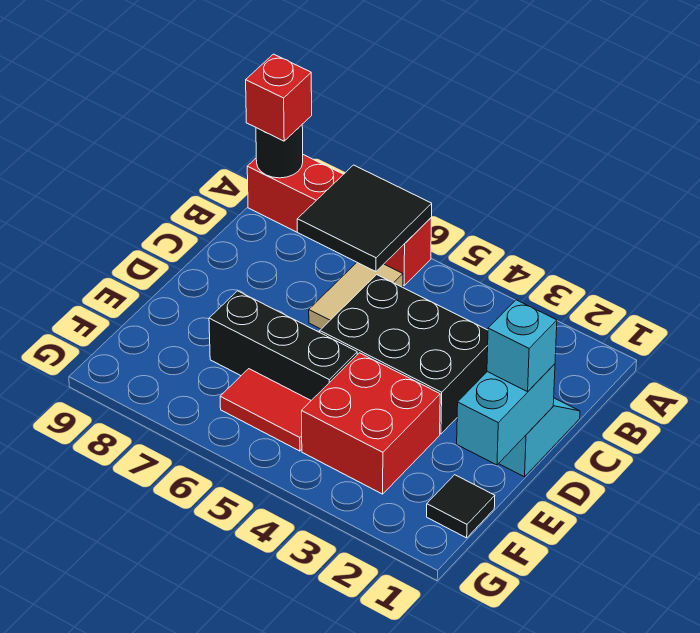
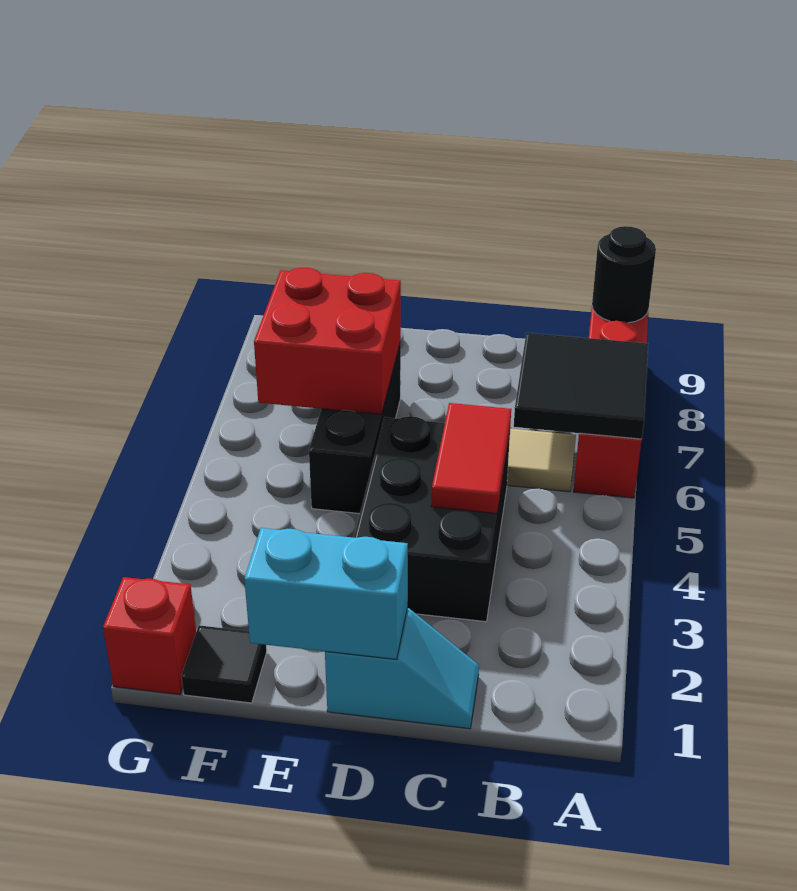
red 1x1 brick [246,54,312,141] -> red 1x1 brick moved to [103,577,196,695]
cyan 1x1 brick [487,300,557,392] -> none
red 2x2 brick [302,353,440,494] -> red 2x2 brick moved to [254,268,401,414]
red 1x2 tile [220,369,311,451] -> red 1x2 tile moved to [431,403,511,514]

